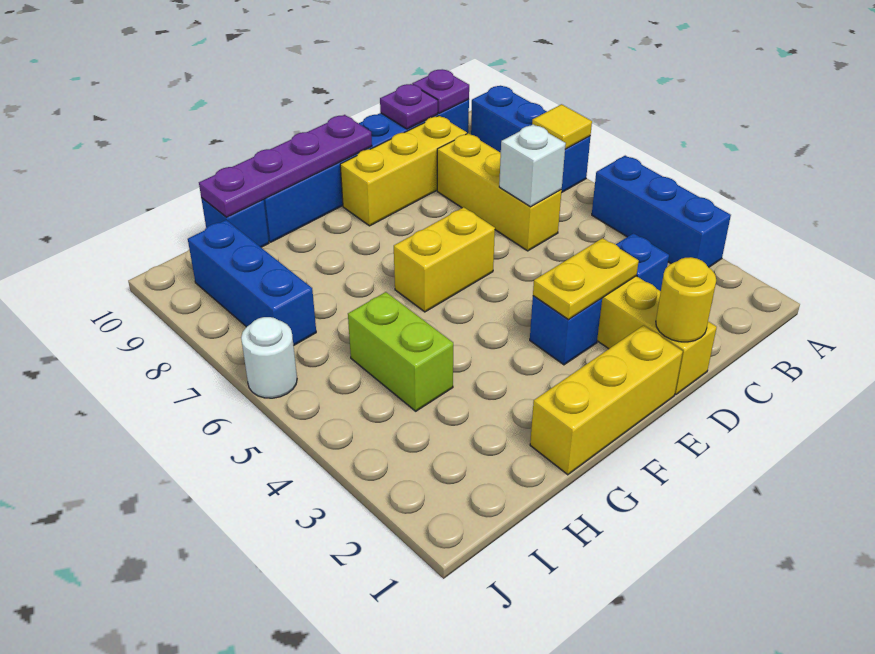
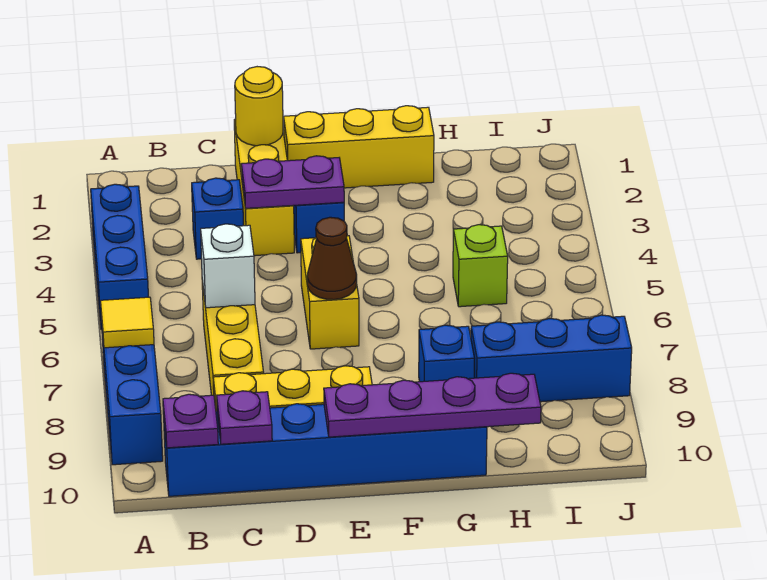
yellow 1x2 plate [533,238,639,320] -> purple 1x2 plate [241,156,344,208]
yellow 1x2 brick [394,207,495,312] -> yellow 1x2 brick turned to [301,236,359,349]
none -> brown 1x1 cone [307,217,357,300]
lime 1x2 brick [348,292,453,411] -> lime 1x1 brick [453,225,508,307]
blue 1x1 brick [201,198,269,247] -> blue 1x1 brick moved to [419,325,475,382]
blue 1x3 brick [188,220,316,346] -> blue 1x3 brick turned to [471,315,632,402]
white 1x1 round brick [241,317,297,398] -> none

